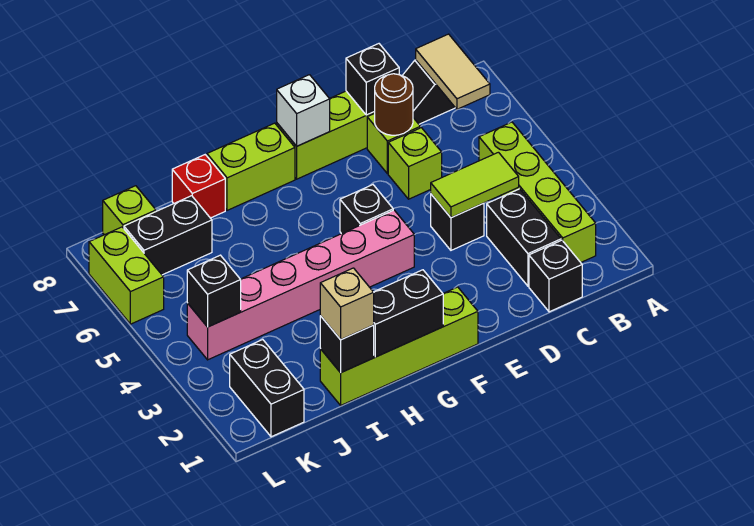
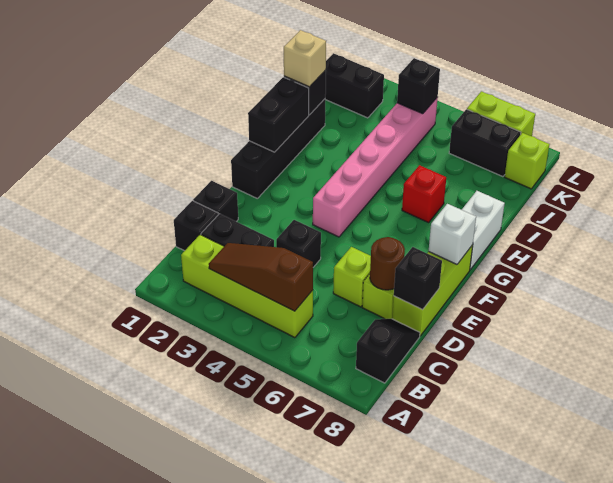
none -> brown 1x3 slope [209,243,313,311]
tan 1x2 tile [416,34,490,109] -> none
lime 1x2 tile [431,152,519,218] -> none
lime 1x4 brick [320,287,478,405] -> black 1x4 brick [231,99,325,198]
black 1x1 brick [340,185,393,234] -> black 1x1 brick moved to [193,181,238,222]
lime 1x2 brick [207,123,295,210] -> white 1x2 brick [462,191,505,270]
red 1x1 brick [172,155,225,218] -> red 1x1 brick moved to [402,165,446,223]
black 1x2 brick [124,196,212,275] -> black 1x2 brick turned to [449,109,521,177]

